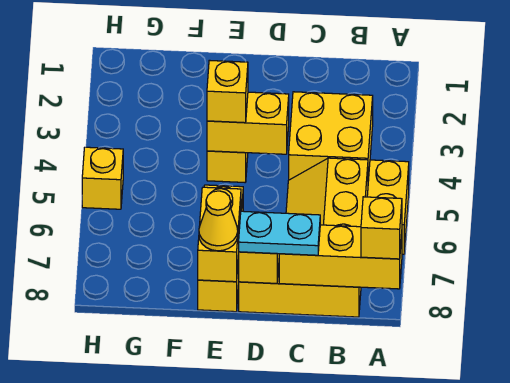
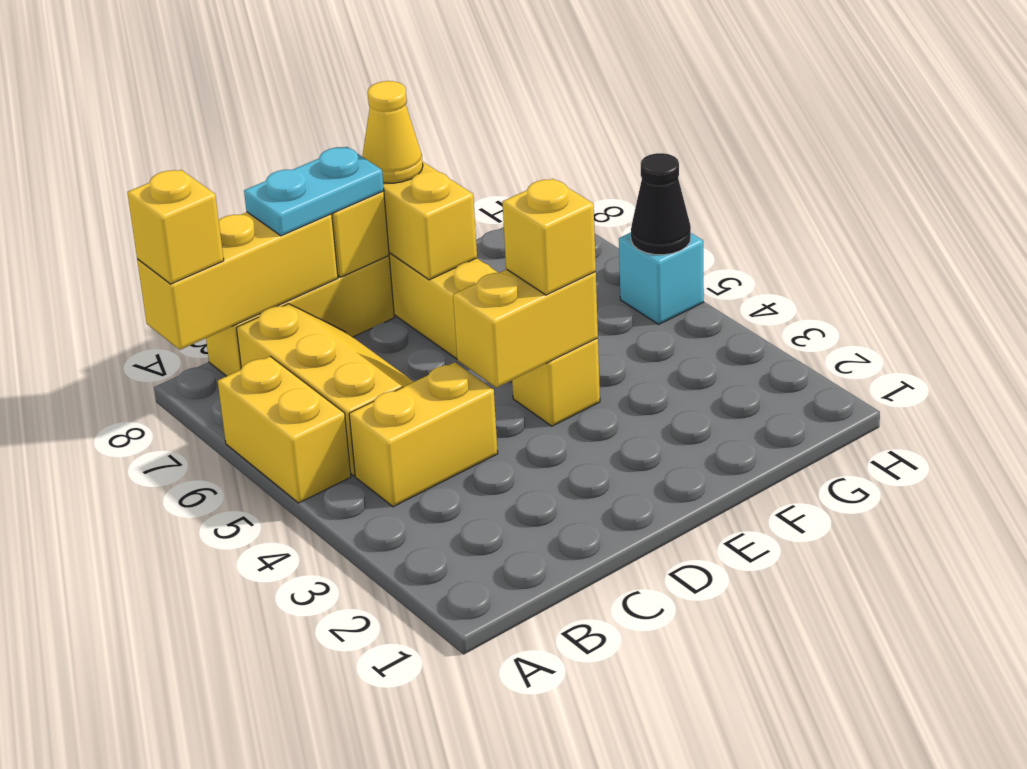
yellow 2x2 brick [289,92,373,181] -> yellow 1x2 brick [349,362,498,507]
yellow 1x1 brick [82,147,123,209] -> cyan 1x1 brick [619,233,704,324]
none -> black 1x1 cone [631,153,691,255]

